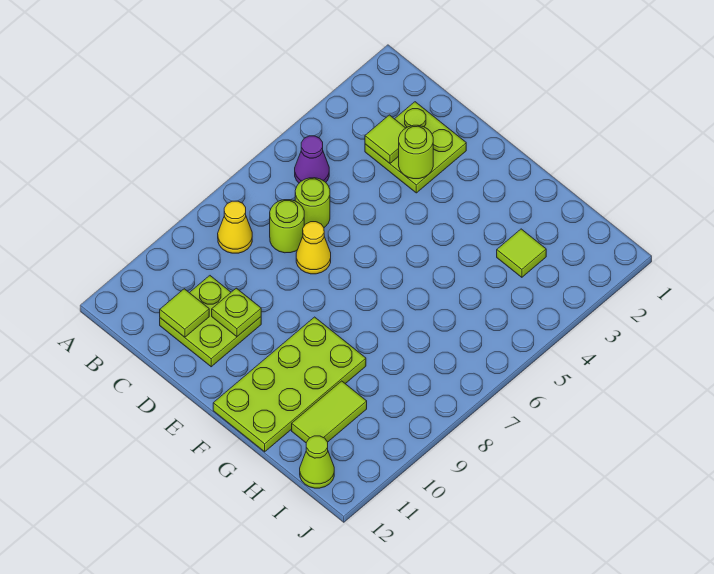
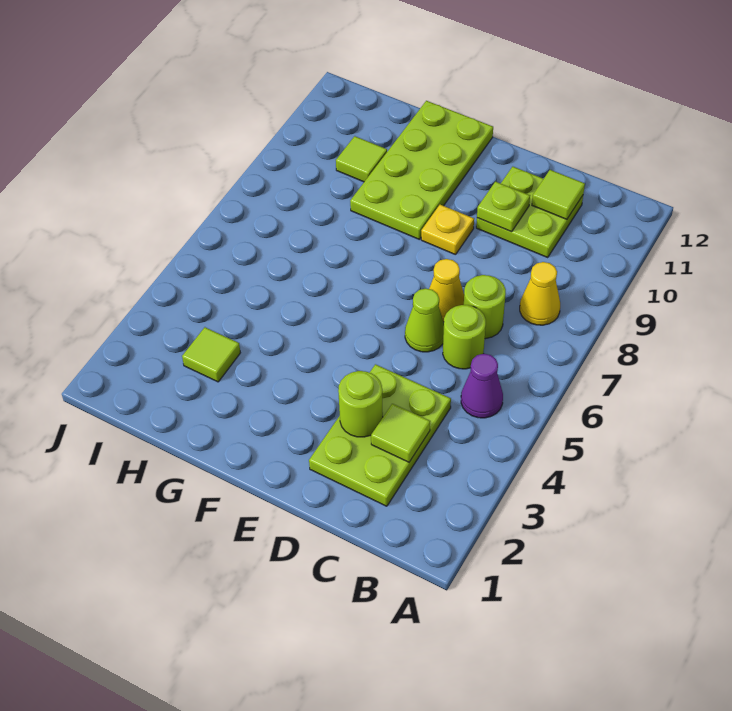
lime 2x2 plate [365,102,466,193] -> lime 2x3 plate [309,364,451,506]
none -> yellow 1x1 plate [421,205,474,255]
lime 1x2 tile [292,381,367,443] -> lime 1x1 tile [336,136,387,182]
lime 1x1 cone [300,436,334,488] -> lime 1x1 cone moved to [405,288,444,352]

